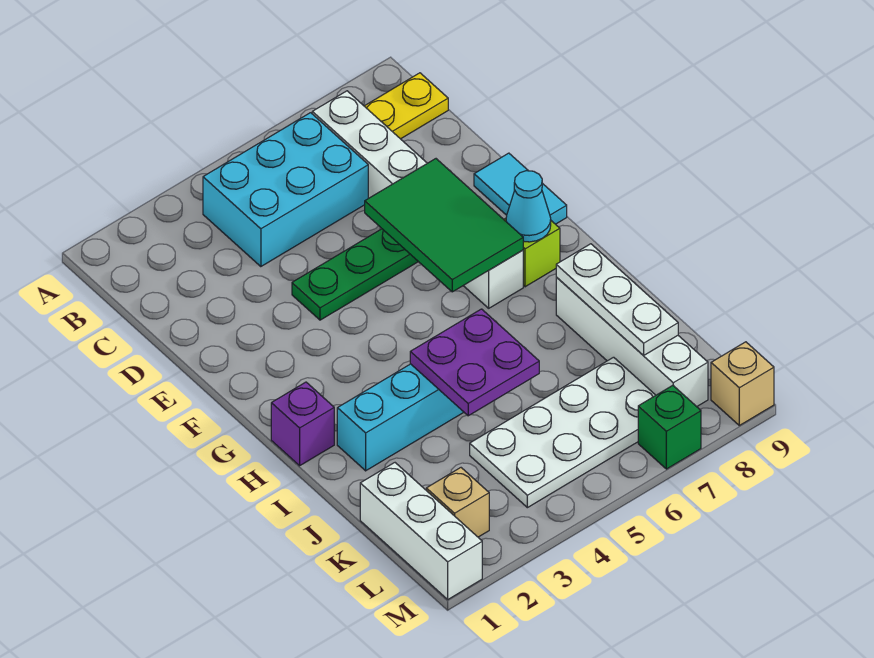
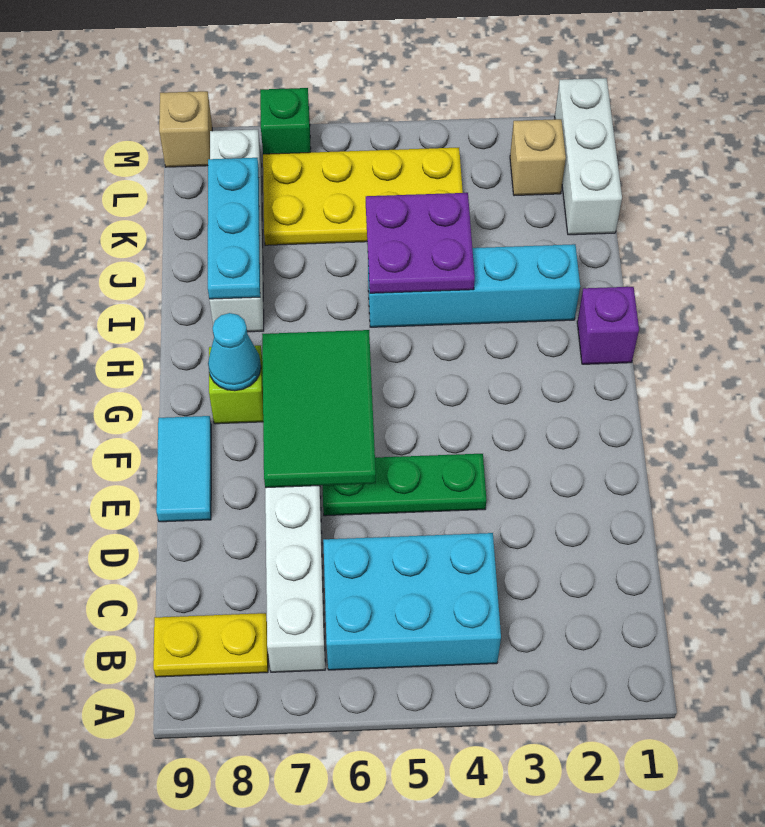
white 1x3 plate [556,244,678,356] -> cyan 1x3 plate [208,158,260,299]
white 2x4 plate [470,357,656,508] -> yellow 2x4 plate [263,148,463,245]

